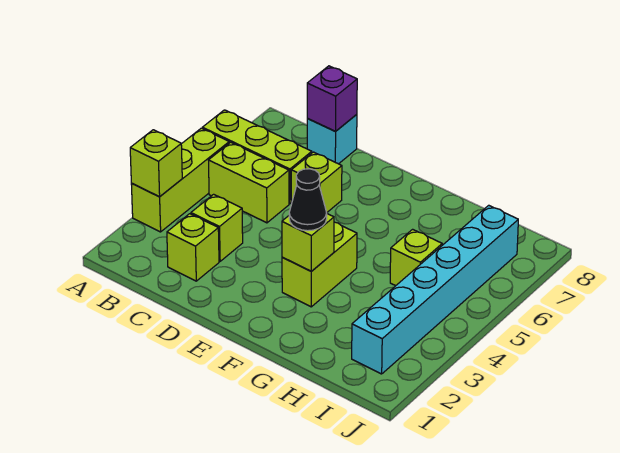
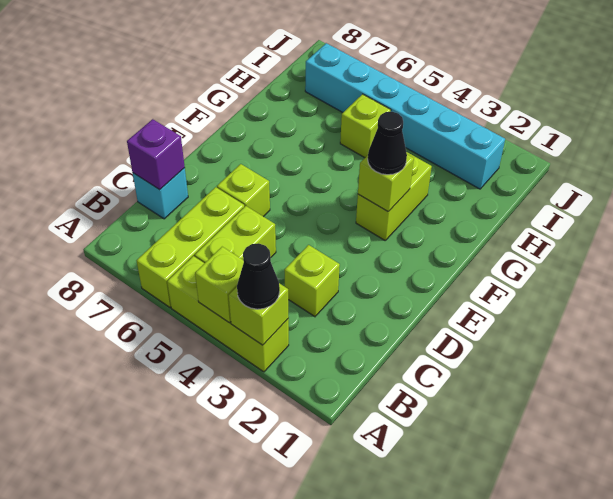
none -> black 1x1 cone [237,243,280,309]
lime 1x1 brick [167,214,219,281] -> lime 1x1 brick moved to [195,247,244,323]
lime 1x2 brick [282,222,357,307] -> lime 1x2 brick turned to [356,152,432,240]

